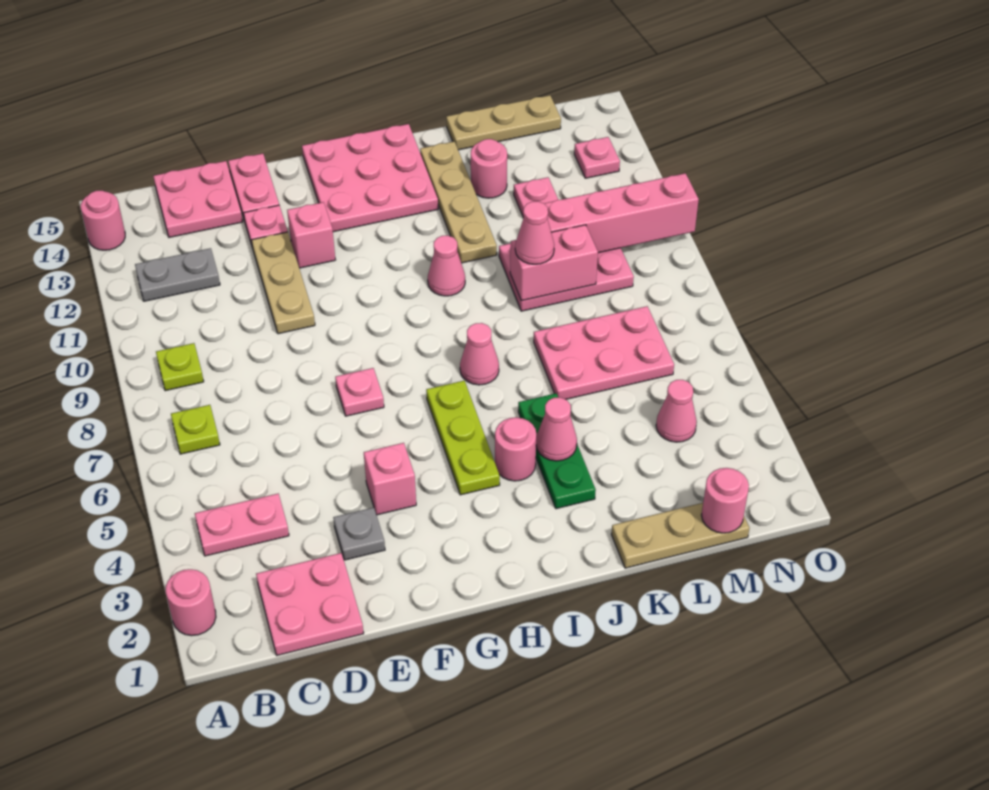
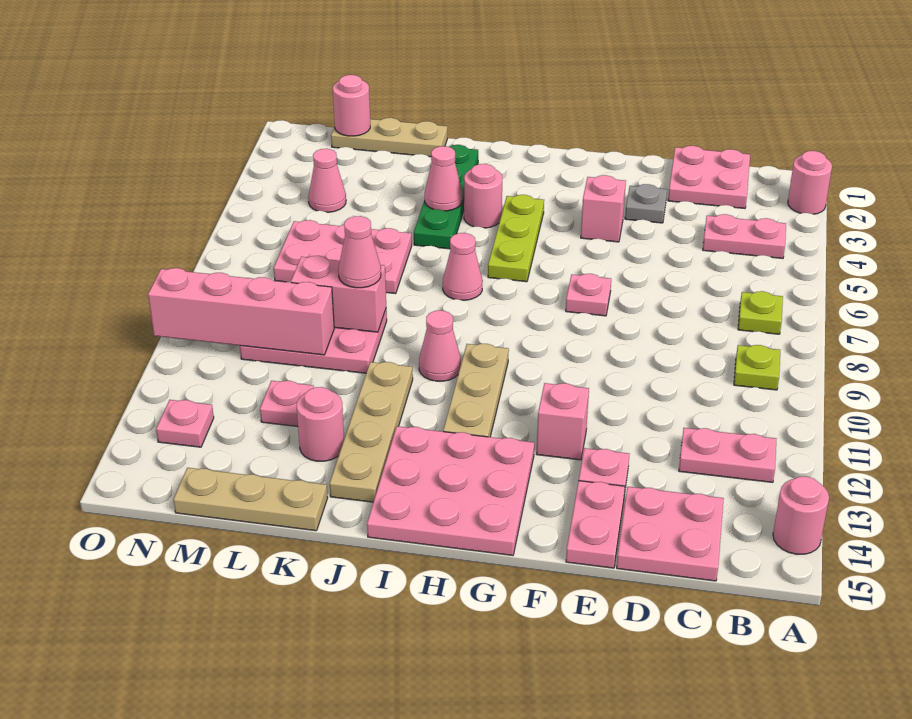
grey 1x2 plate [135,248,220,301] -> pink 1x2 plate [679,428,776,482]
tan 1x3 plate [252,232,315,334] -> tan 1x3 plate moved to [443,344,509,437]
green 1x3 plate [518,393,596,509] -> green 1x4 plate [414,145,478,249]

